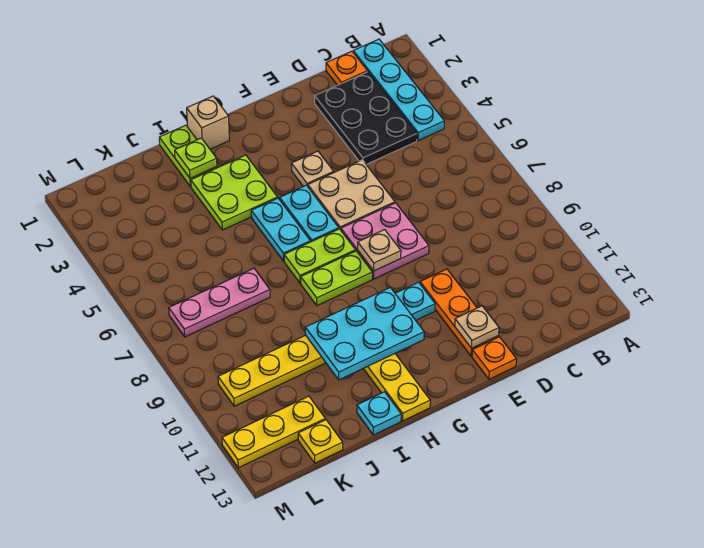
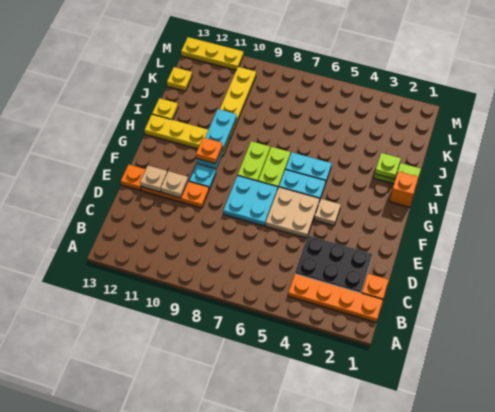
cyan 1x4 plate [353,39,444,141] -> orange 1x4 plate [288,274,383,322]
pink 2x2 plate [341,203,429,279] -> cyan 2x2 plate [223,175,278,226]
tan 1x1 plate [358,230,401,271] -> tan 1x1 plate moved to [161,171,188,198]
cyan 2x3 plate [305,288,424,380] -> cyan 1x3 plate [196,109,237,168]
none -> orange 1x1 plate [196,138,223,164]
tan 1x1 brick [187,96,229,149] -> orange 1x1 brick [390,171,418,207]
lime 2x2 plate [191,155,278,230] -> none
cyan 1x1 plate [357,392,401,435] -> yellow 1x1 plate [152,98,178,120]
pink 1x3 plate [169,268,270,337] -> none
yellow 1x3 plate [222,396,325,468] -> yellow 1x3 plate turned to [181,37,243,70]

